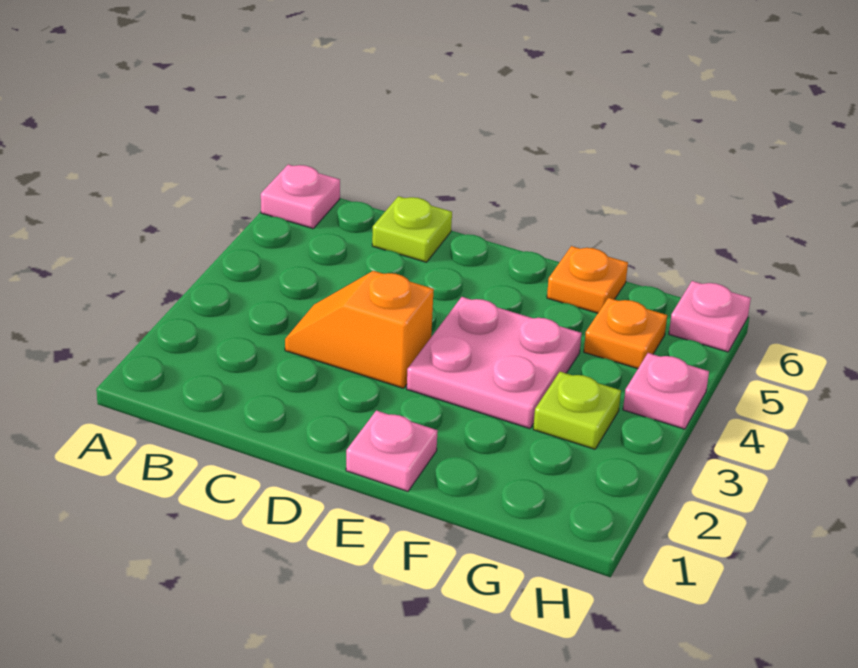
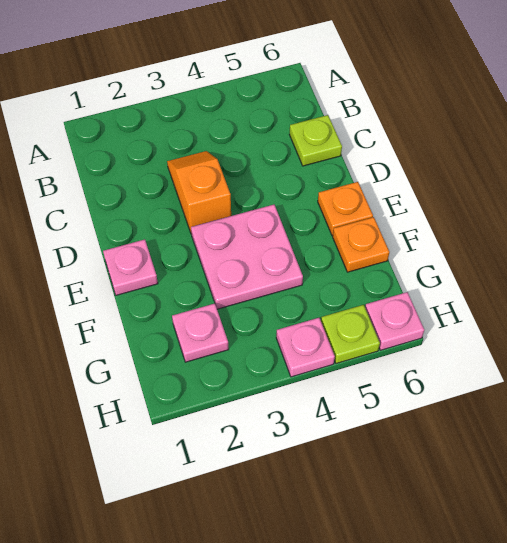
pink 1x1 plate [261,164,340,229] -> pink 1x1 plate moved to [172,303,229,362]
lime 1x1 plate [533,372,621,449] -> lime 1x1 plate moved to [321,305,380,363]
orange 1x1 plate [584,298,667,369] -> orange 1x1 plate moved to [318,182,373,236]

